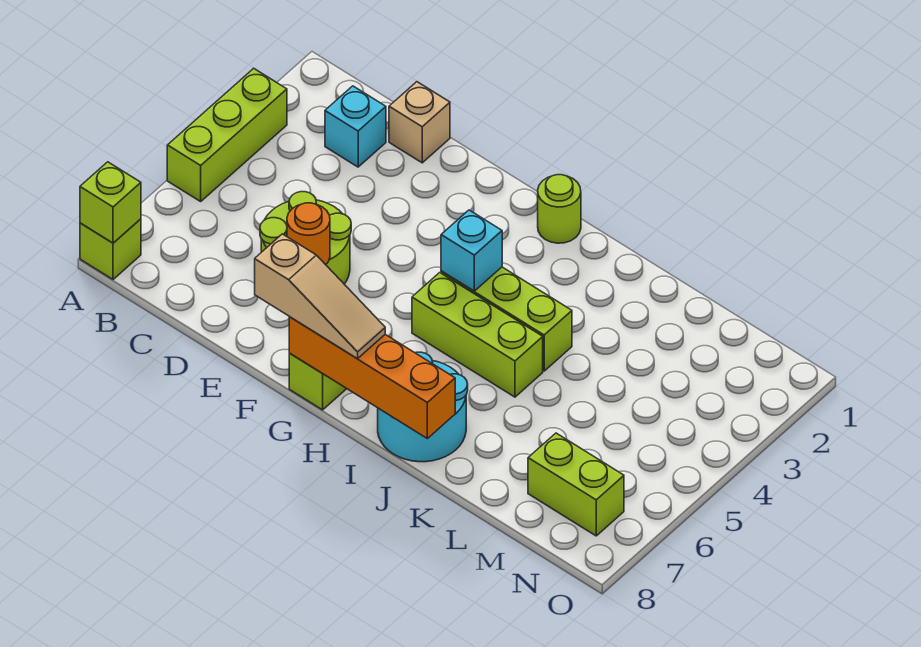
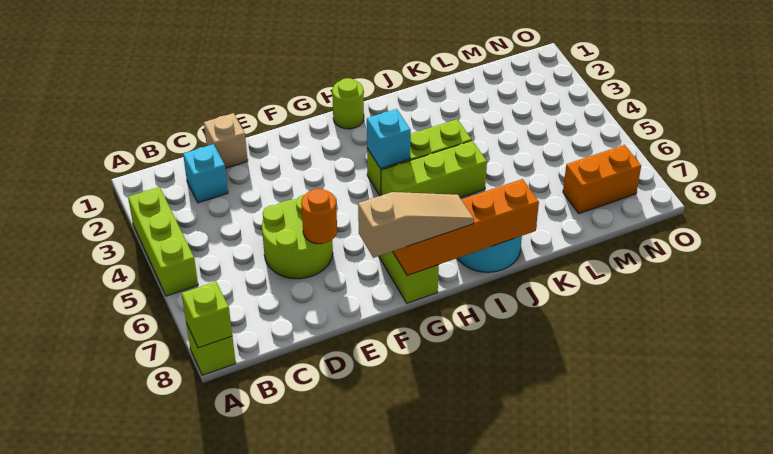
lime 1x2 brick [528,433,624,536] -> orange 1x2 brick [563,145,641,214]

